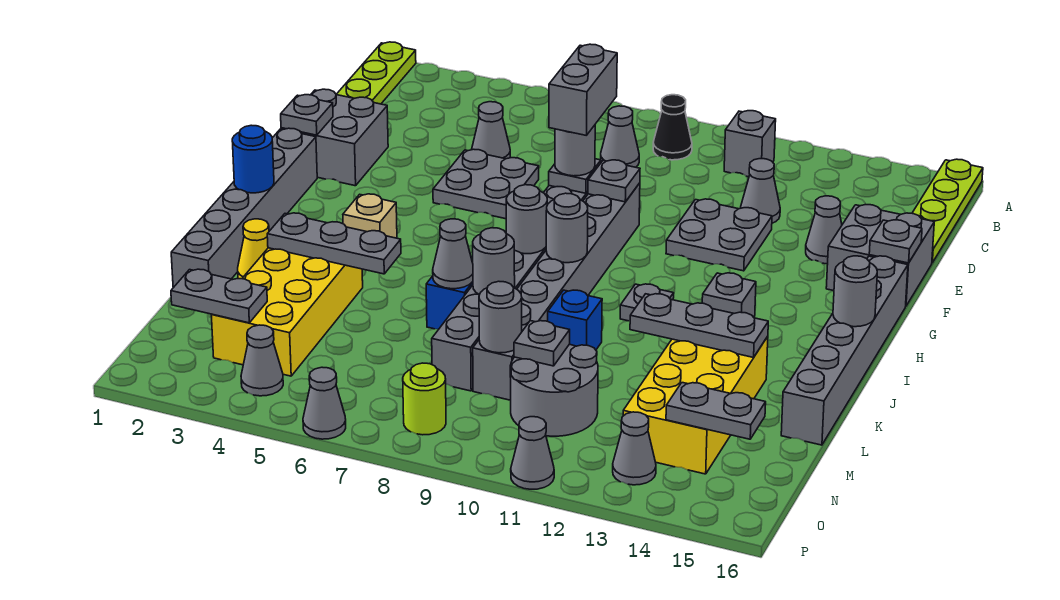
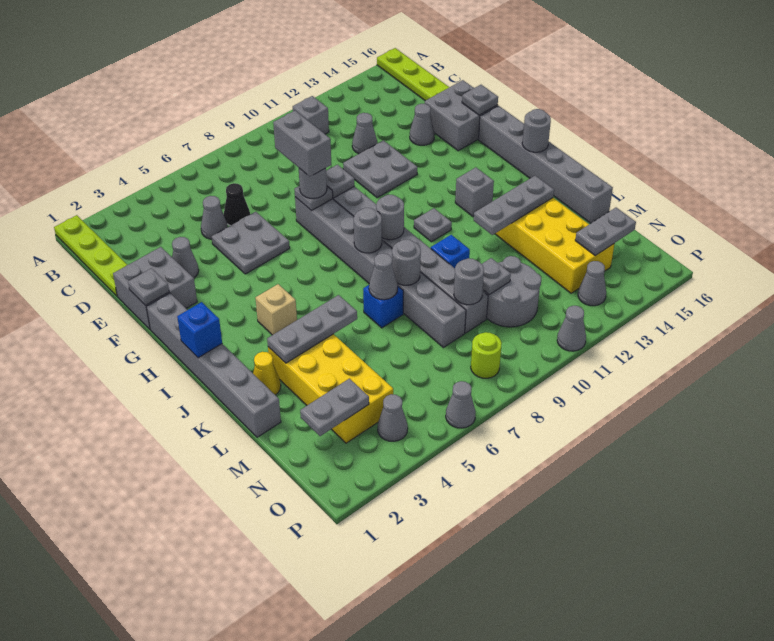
black 1x1 cone [653,95,692,160] -> black 1x1 cone moved to [224,183,250,226]
grey 1x1 cone [601,106,639,167] -> grey 1x1 cone moved to [172,237,199,278]
blue 1x1 round brick [232,125,274,193] -> blue 1x1 brick [177,302,222,358]

